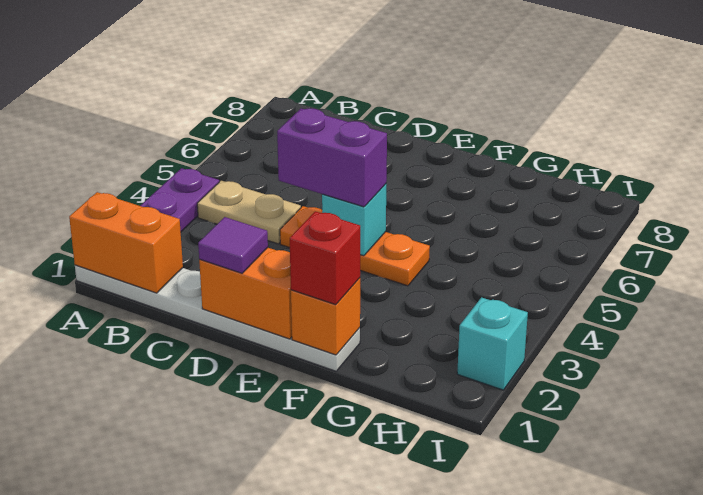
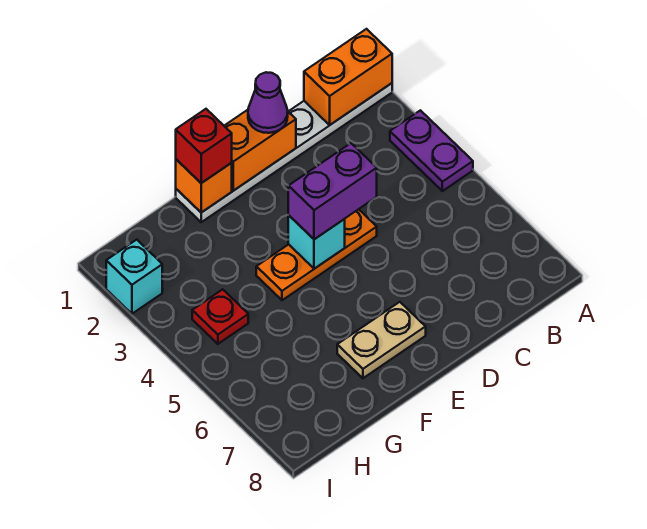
tan 1x2 plate [197,181,301,244] -> tan 1x2 plate moved to [337,302,426,378]
purple 1x1 tile [198,217,268,273] -> purple 1x1 cone [248,72,288,133]
none -> red 1x1 plate [192,289,248,344]

